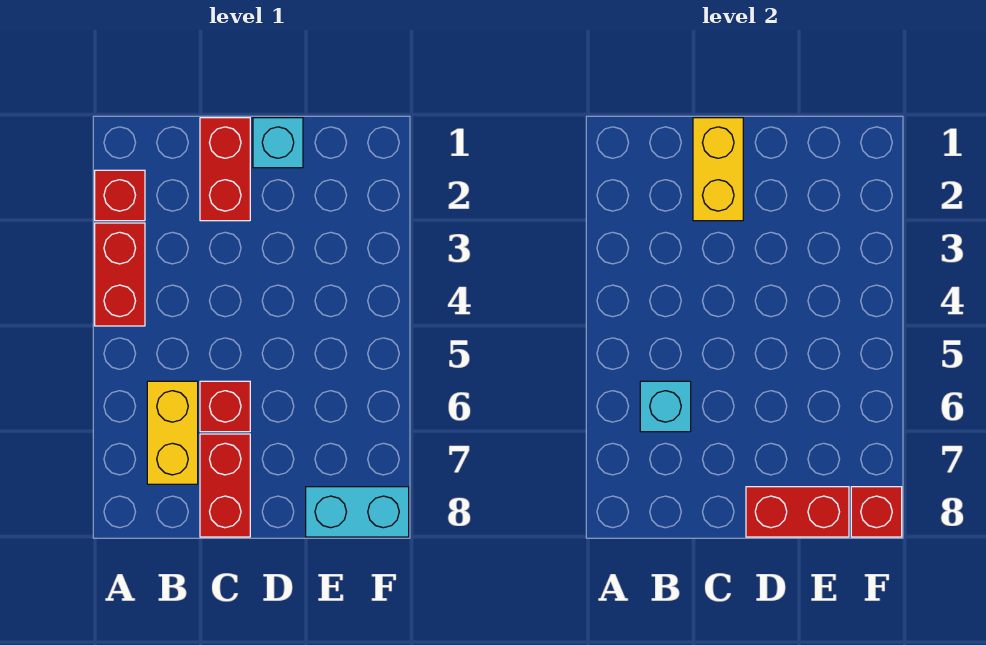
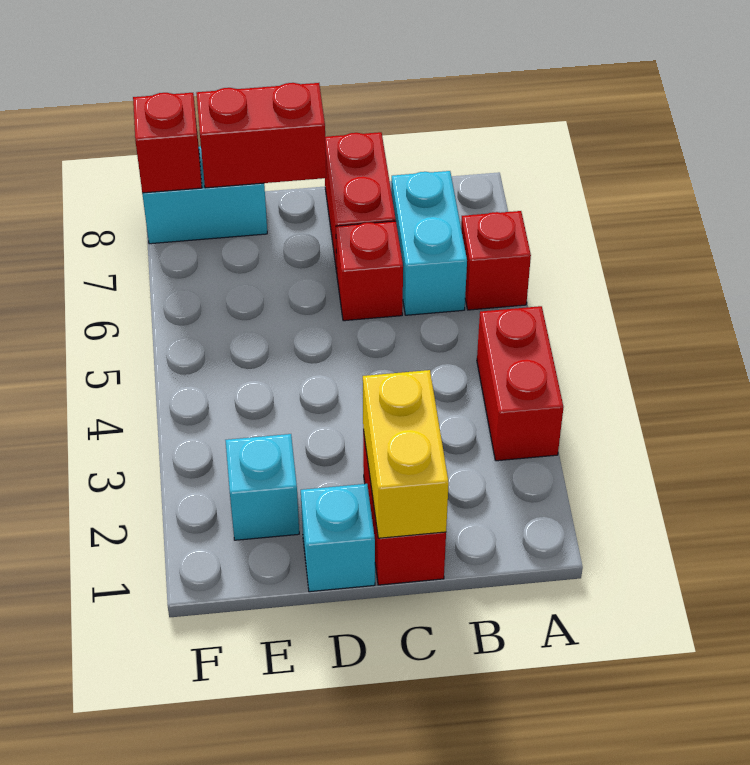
red 1x1 brick [95,170,145,221] -> red 1x1 brick moved to [461,211,531,310]
yellow 1x2 brick [147,381,198,484] -> cyan 1x2 brick [391,171,467,315]
cyan 1x1 brick [640,381,691,432] -> cyan 1x1 brick moved to [225,434,299,540]

